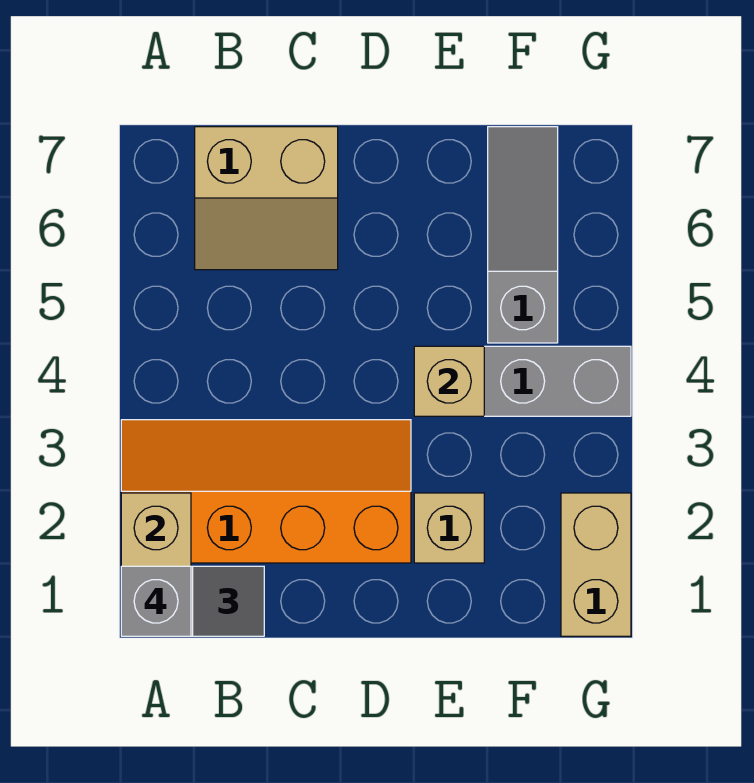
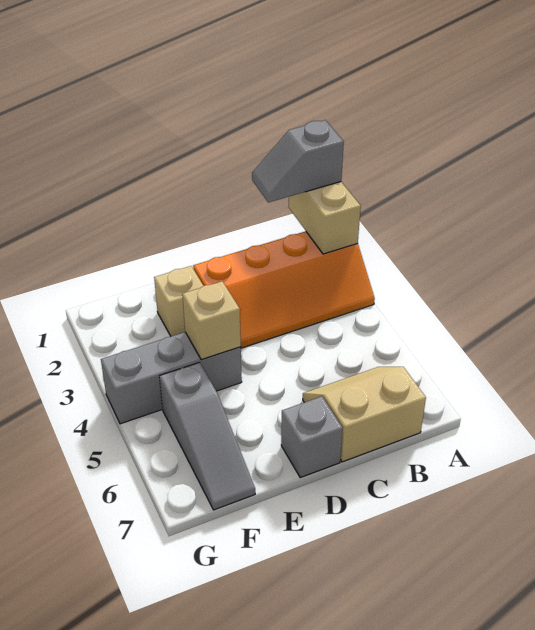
grey 1x1 brick [121,566,191,636] -> grey 1x1 brick moved to [281,396,343,478]
tan 1x2 brick [561,493,631,636] -> none

